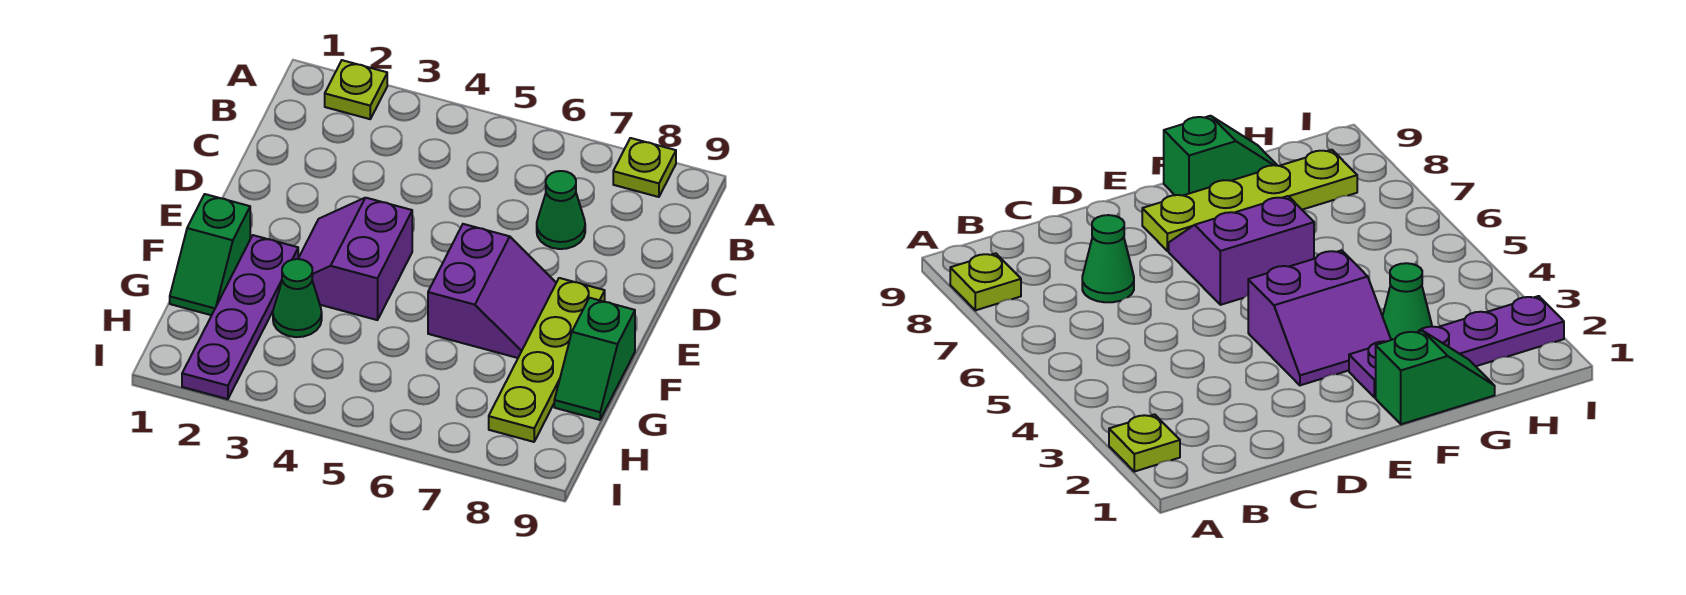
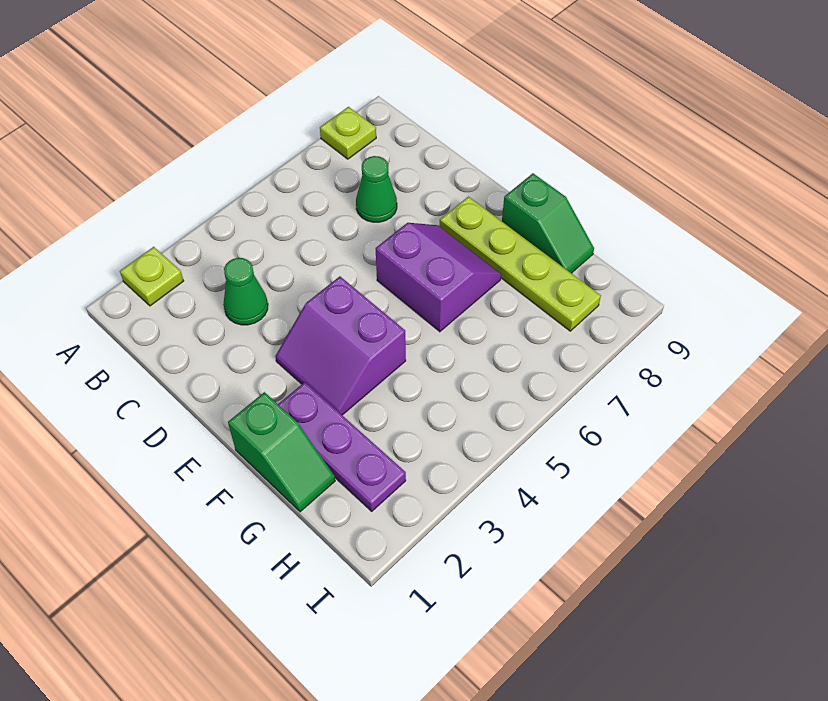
purple 1x4 plate [182,235,298,399] -> purple 1x3 plate [278,382,406,511]
green 1x1 cone [273,259,322,337] -> green 1x1 cone moved to [223,258,268,325]

